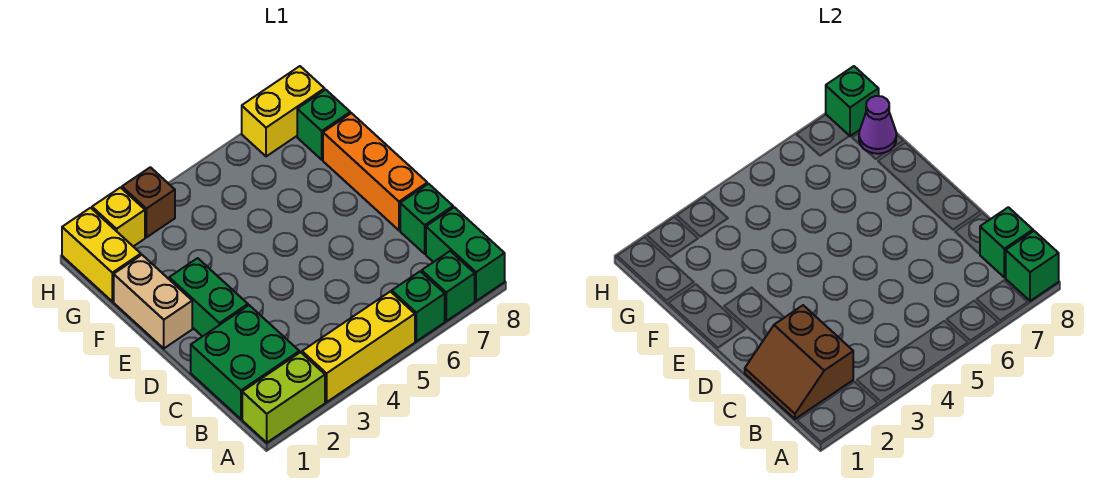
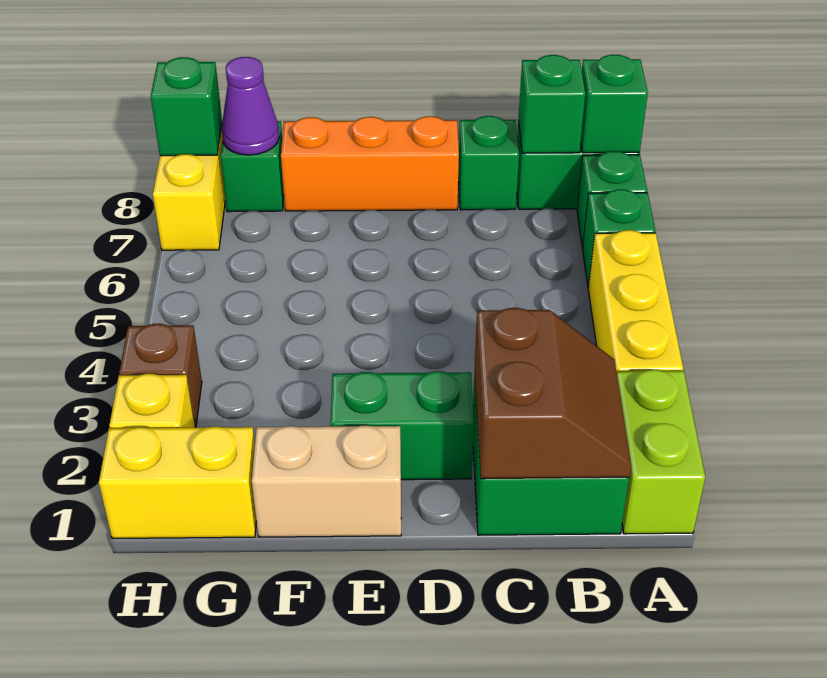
brown 2x2 slope [745,305,853,419] -> brown 2x2 slope turned to [475,308,631,479]

